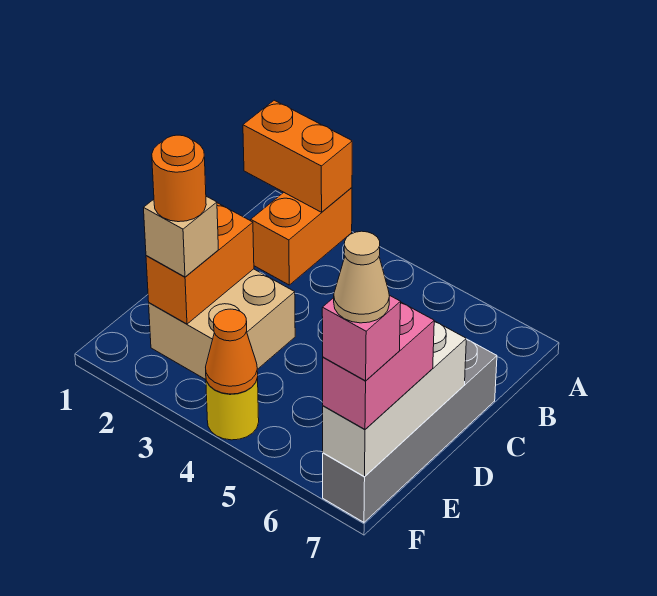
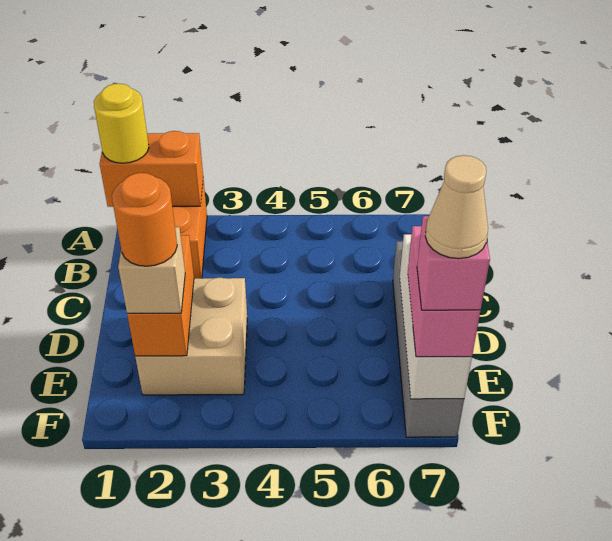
yellow 1x1 round brick [206,378,259,440] -> yellow 1x1 round brick moved to [94,83,149,163]
orange 1x1 cone [206,309,258,394] -> none

